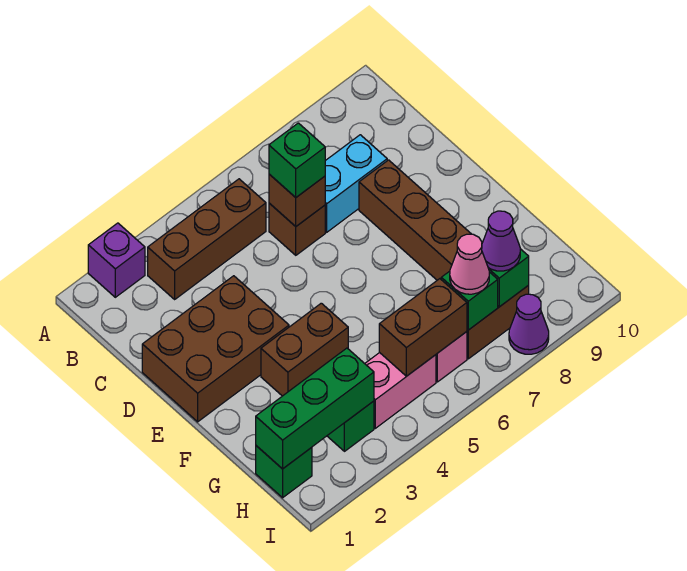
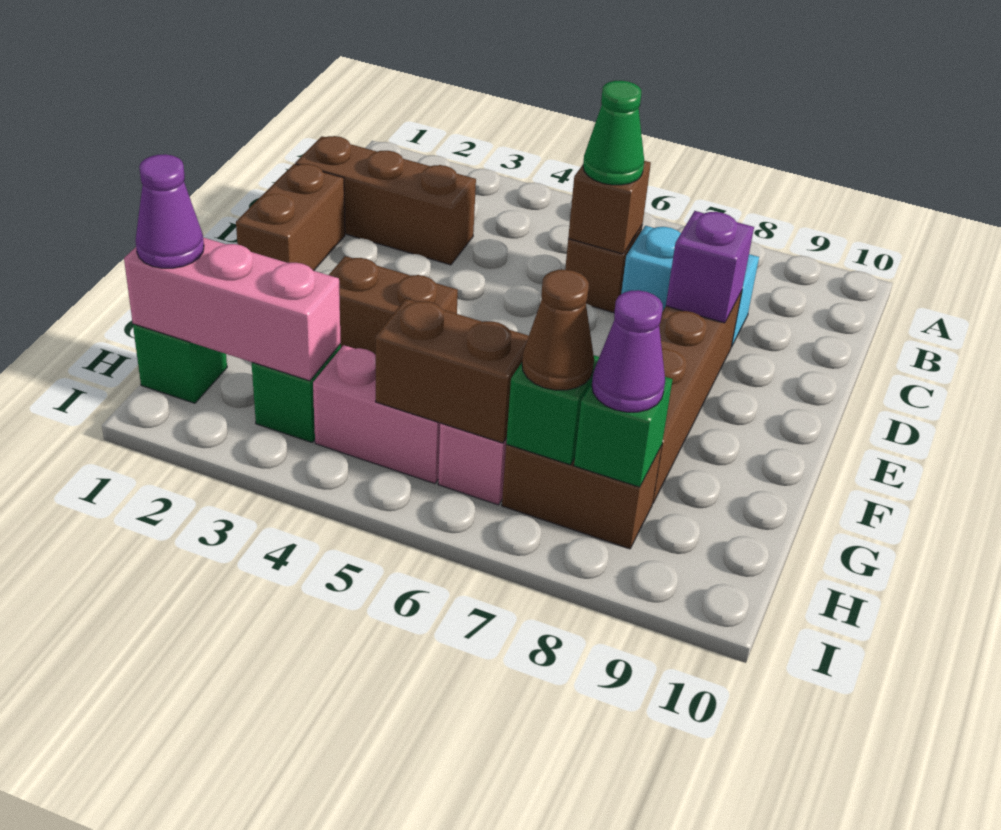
purple 1x1 brick [88,223,145,297] -> purple 1x1 brick moved to [666,211,754,323]
brown 1x3 brick [148,179,266,299] -> brown 1x3 brick moved to [295,136,476,265]
green 1x1 brick [269,123,325,197] -> green 1x1 cone [583,81,644,185]
brown 2x3 brick [142,276,289,422] -> brown 1x2 brick [236,164,345,271]
green 1x3 brick [256,348,374,469] -> pink 1x3 brick [124,237,341,381]
pink 1x1 cone [450,234,489,294] -> brown 1x1 cone [522,270,594,390]
purple 1x1 cone [509,294,549,354] -> purple 1x1 cone moved to [135,154,204,268]

